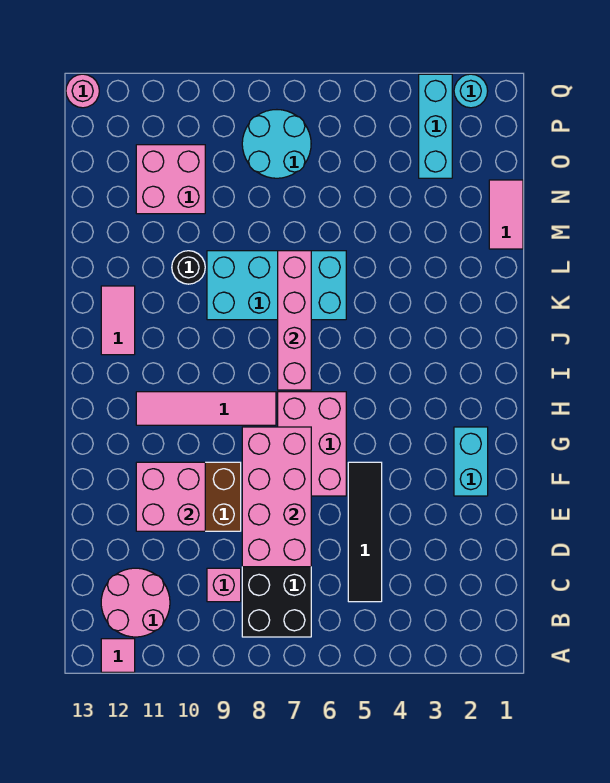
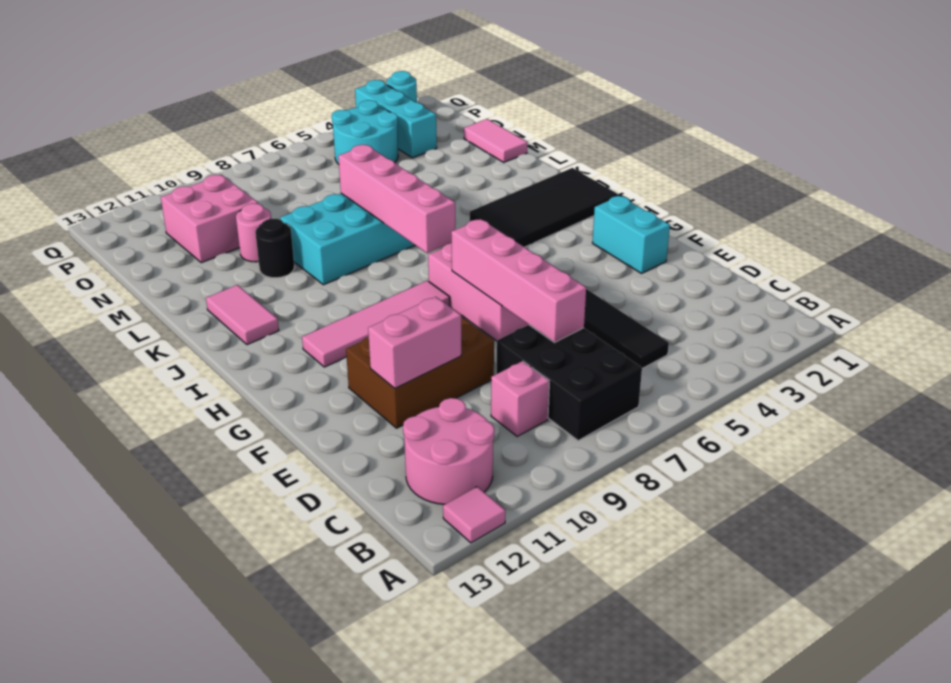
pink 2x4 brick [242,427,311,567] -> pink 1x4 brick [451,219,586,342]
pink 2x2 brick [136,462,205,531] -> pink 1x2 brick [368,297,461,388]
none -> black 2x4 tile [470,168,618,247]
cyan 2x2 round brick [242,110,311,178] -> cyan 2x2 round brick moved to [332,100,398,164]
pink 1x1 round brick [66,74,99,108] -> pink 1x1 round brick moved to [236,203,271,262]

